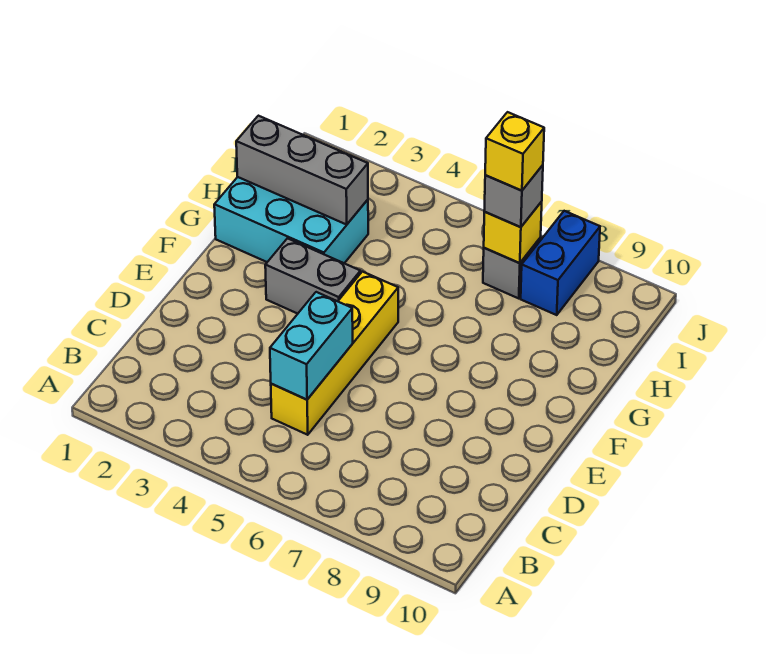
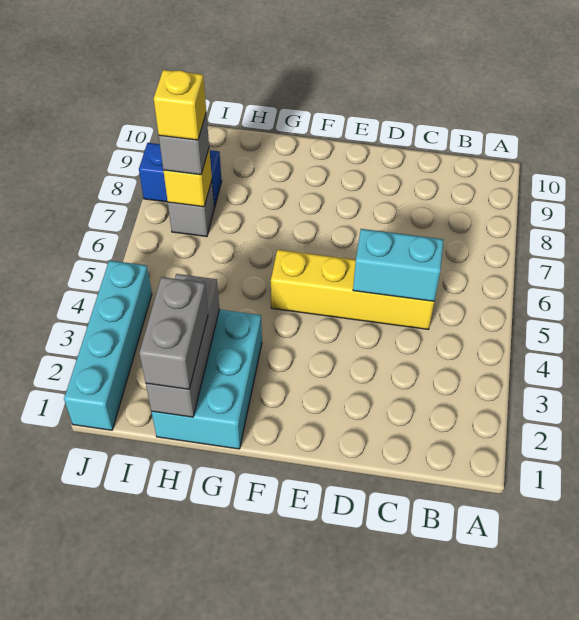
grey 1x2 brick [265,238,361,314] -> grey 1x2 brick moved to [139,277,208,389]
none -> cyan 1x4 brick [64,260,152,430]

